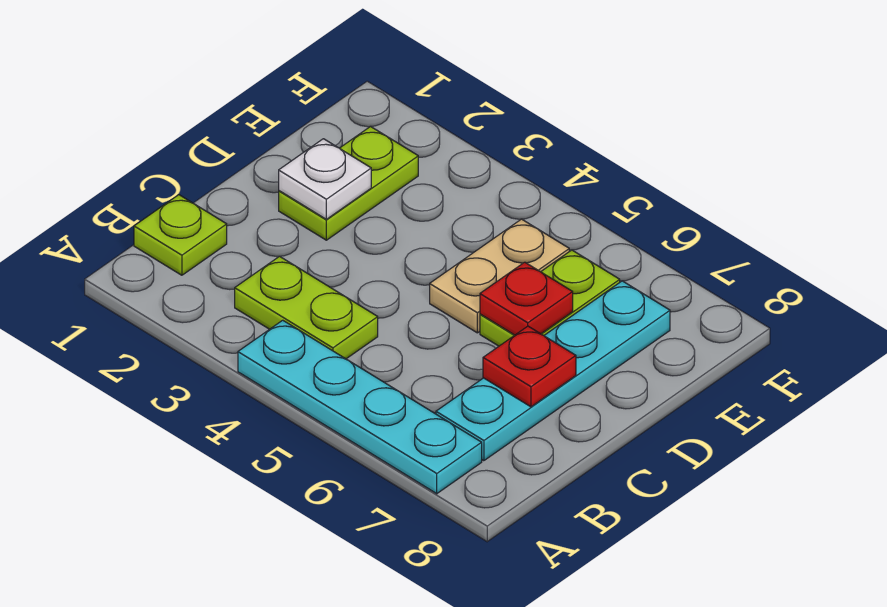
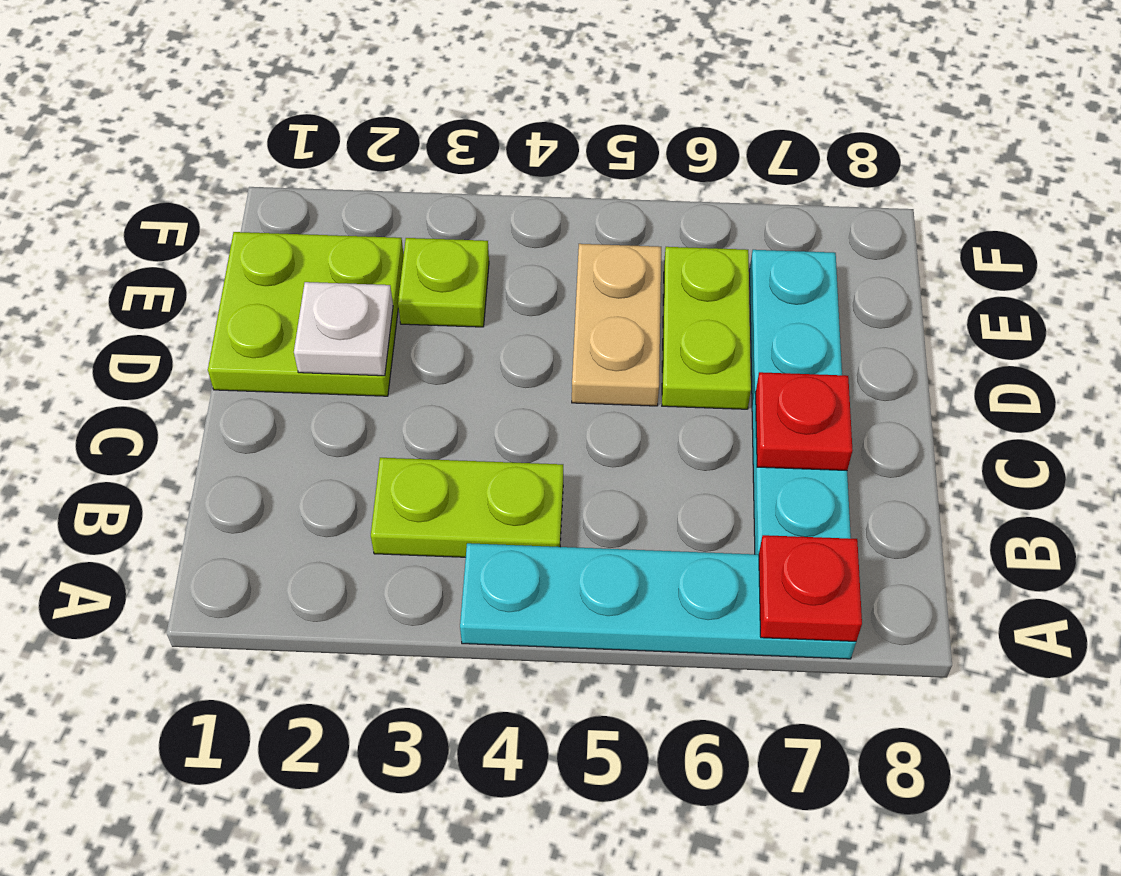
lime 1x1 plate [134,195,227,275] -> lime 1x1 plate moved to [398,238,489,327]
lime 1x2 plate [279,126,418,240] -> lime 2x2 plate [208,232,404,396]
red 1x1 plate [480,262,573,335] -> red 1x1 plate moved to [759,535,862,641]

